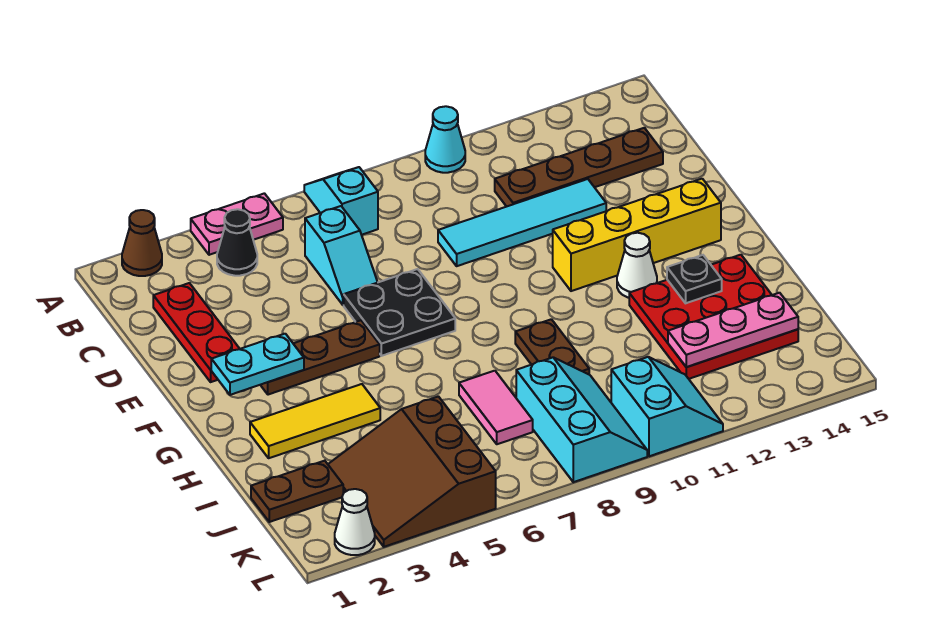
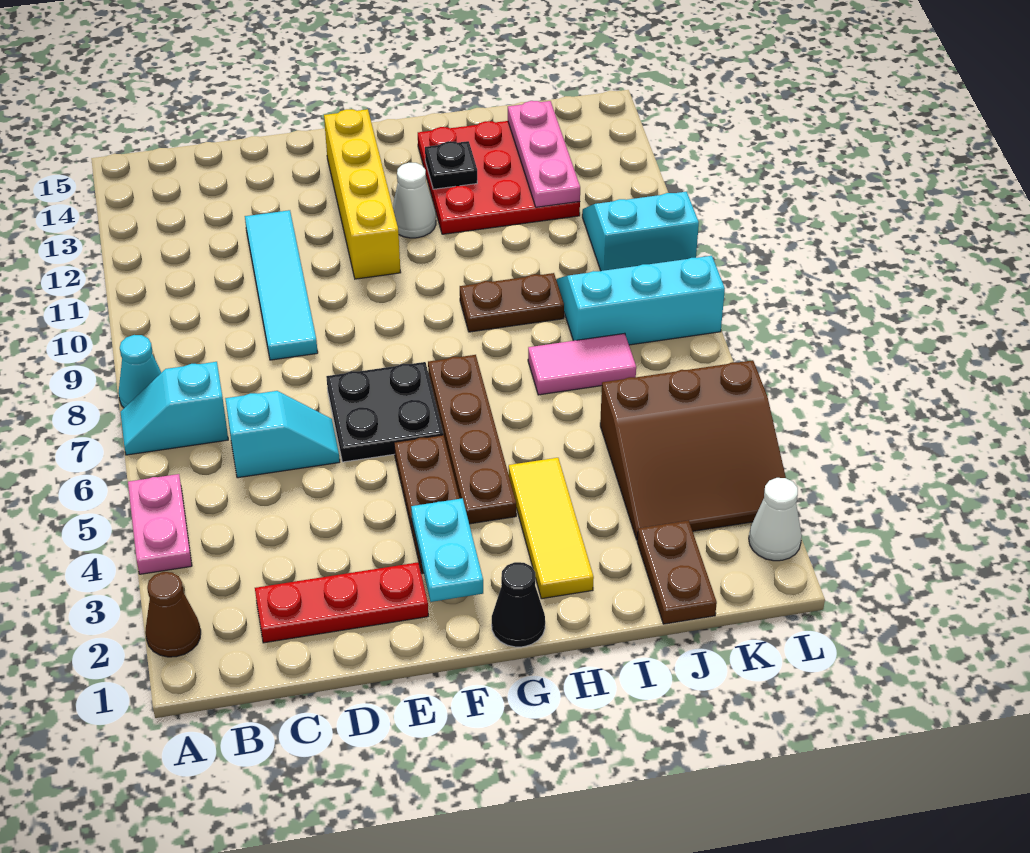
cyan 1x1 cone [425,106,465,173] -> cyan 1x1 cone moved to [118,335,161,408]
black 1x1 cone [217,209,257,276] -> black 1x1 cone moved to [492,562,545,647]
brown 1x4 plate [495,128,663,207] -> brown 1x4 plate moved to [428,355,516,524]

